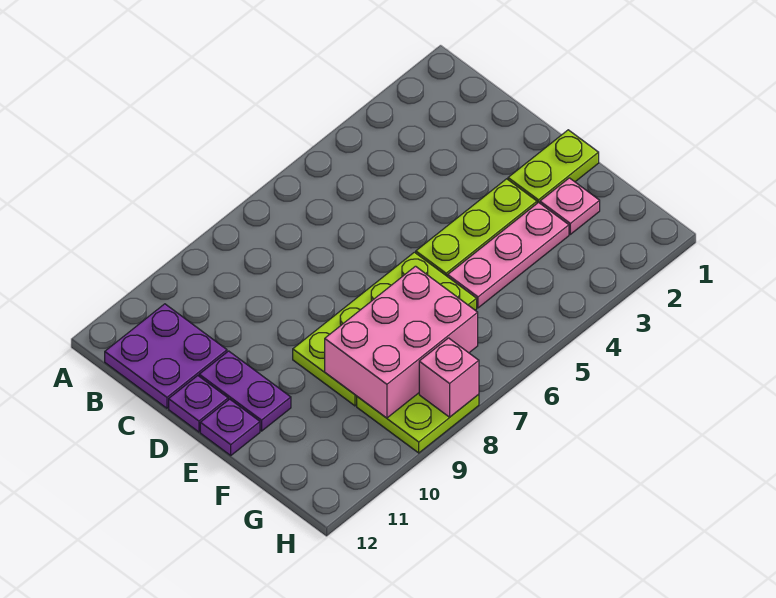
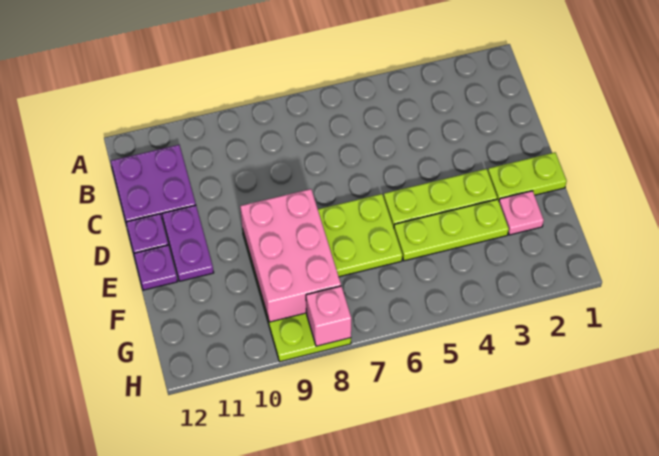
pink 1x3 plate [448,202,569,308] -> lime 1x3 plate [394,199,509,261]
pink 2x3 brick [325,266,478,418] -> pink 2x3 brick turned to [240,189,341,322]

